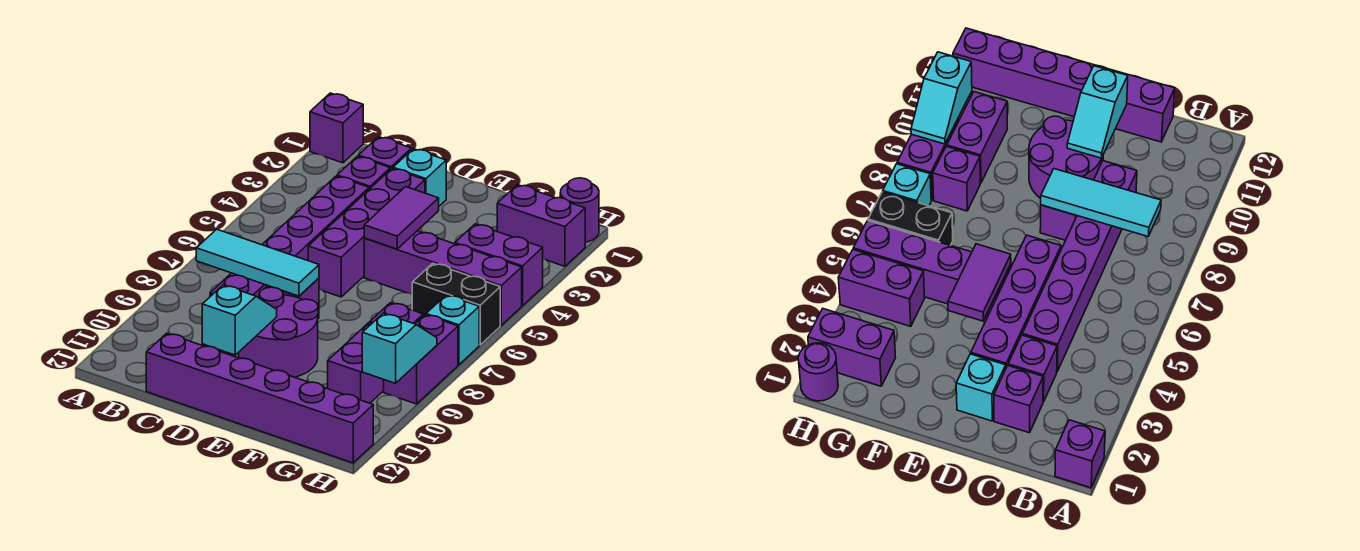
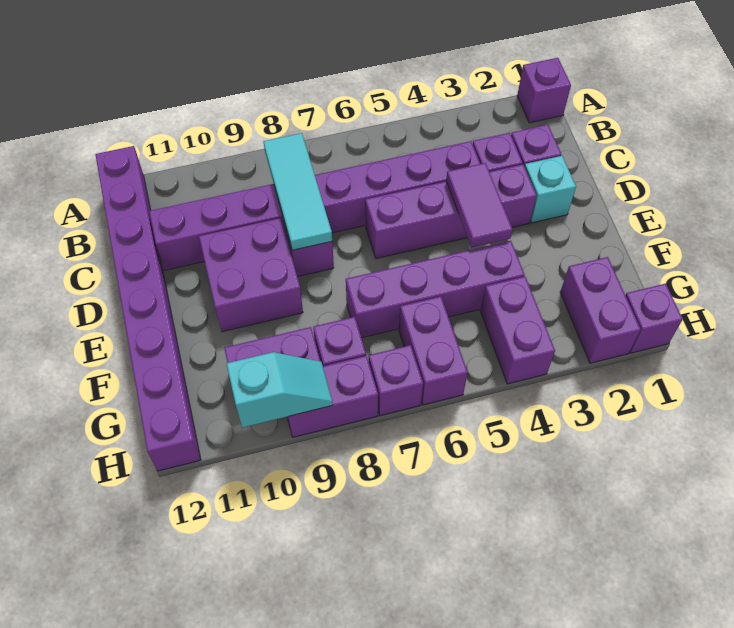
purple 1x6 brick [210,176,369,298] -> purple 1x8 brick [149,141,480,270]
purple 1x6 brick [146,333,373,463] -> purple 1x8 brick [95,146,201,471]
purple 2x2 round brick [239,287,318,377] -> purple 2x2 brick [199,218,303,332]
cyan 1x2 slope [202,285,277,355] -> none
purple 1x2 tile [364,187,439,249] -> purple 1x2 tile turned to [446,163,512,248]
purple 1x4 brick [364,231,522,325] -> purple 1x4 brick turned to [346,241,525,338]
black 1x2 brick [412,263,500,345] -> purple 1x2 brick [399,296,468,405]
purple 1x1 round brick [560,178,599,242] -> purple 1x1 brick [625,284,683,353]
cyan 1x1 brick [426,295,479,365] -> purple 1x1 brick [369,345,423,416]

